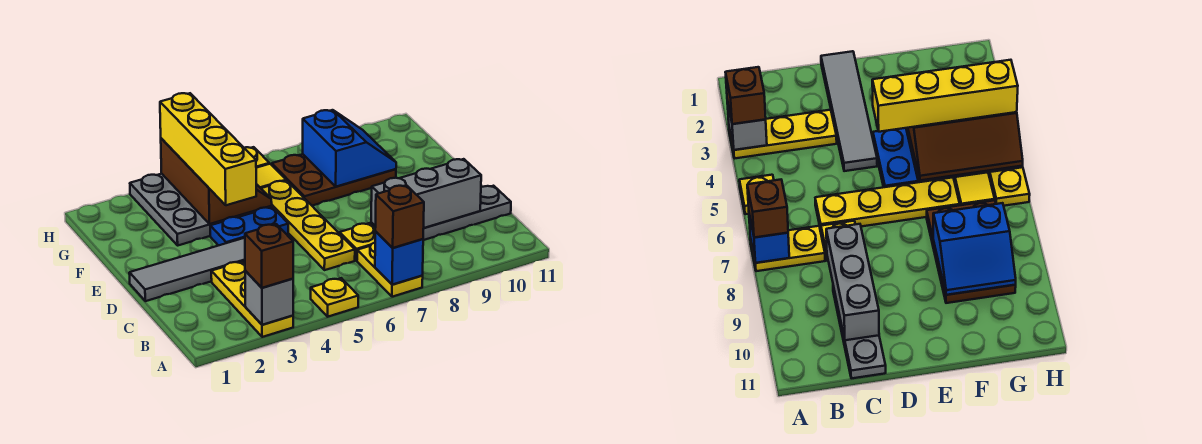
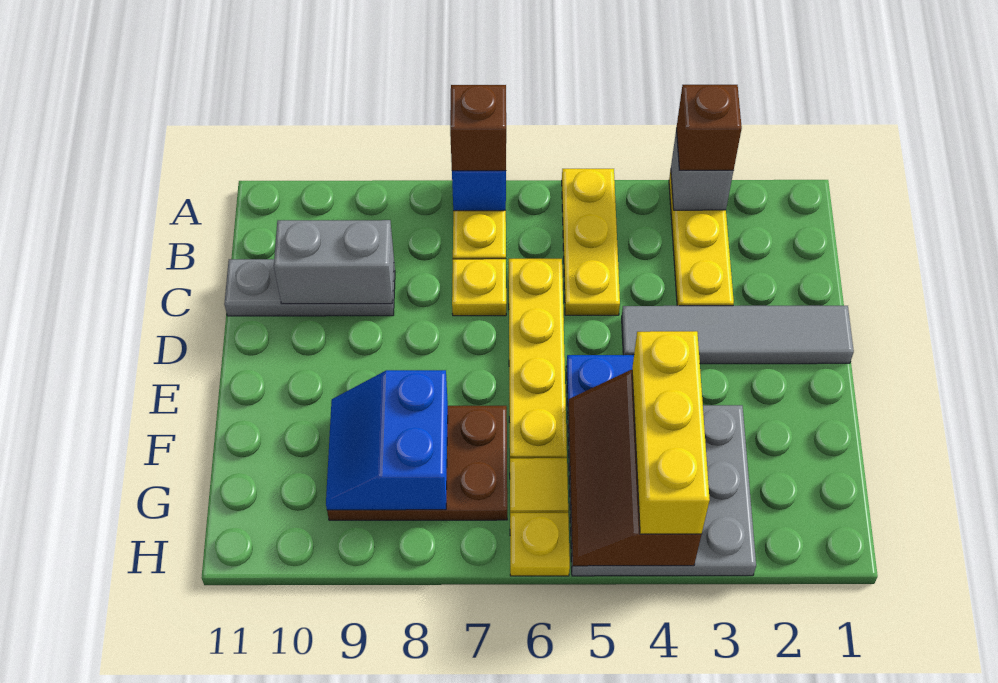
yellow 1x1 plate [311,278,358,317] -> yellow 1x3 plate [562,169,620,315]
grey 1x3 brick [371,159,481,228] -> grey 1x2 brick [274,220,394,304]
yellow 1x4 brick [160,93,256,205] -> yellow 1x3 brick [632,331,710,534]

